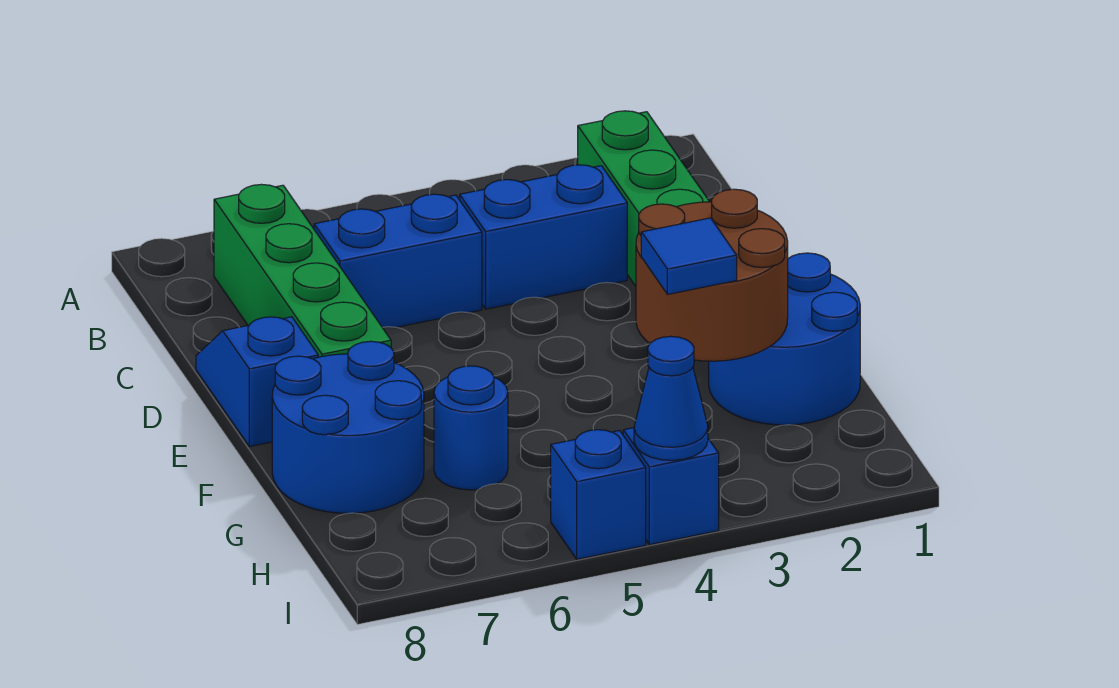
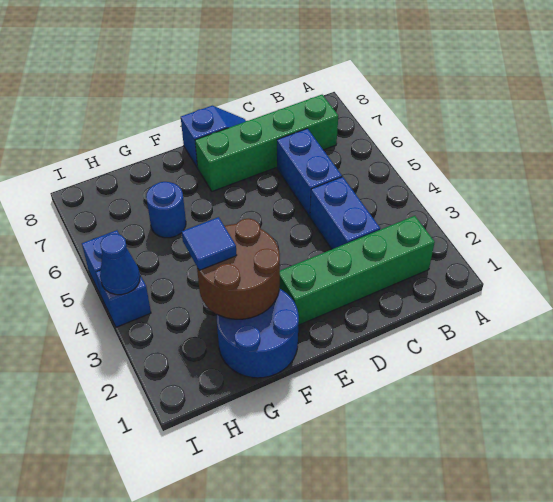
blue 2x2 round brick [272,341,424,513] -> none

